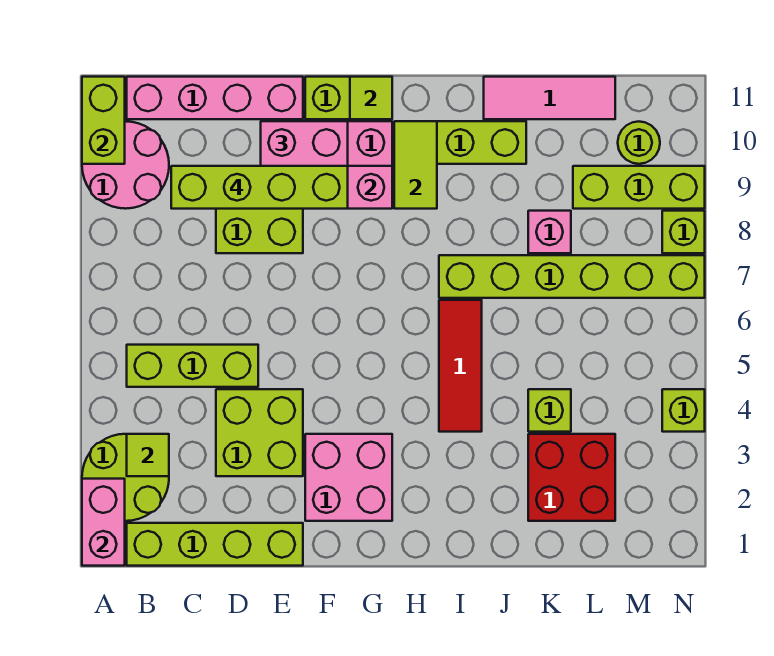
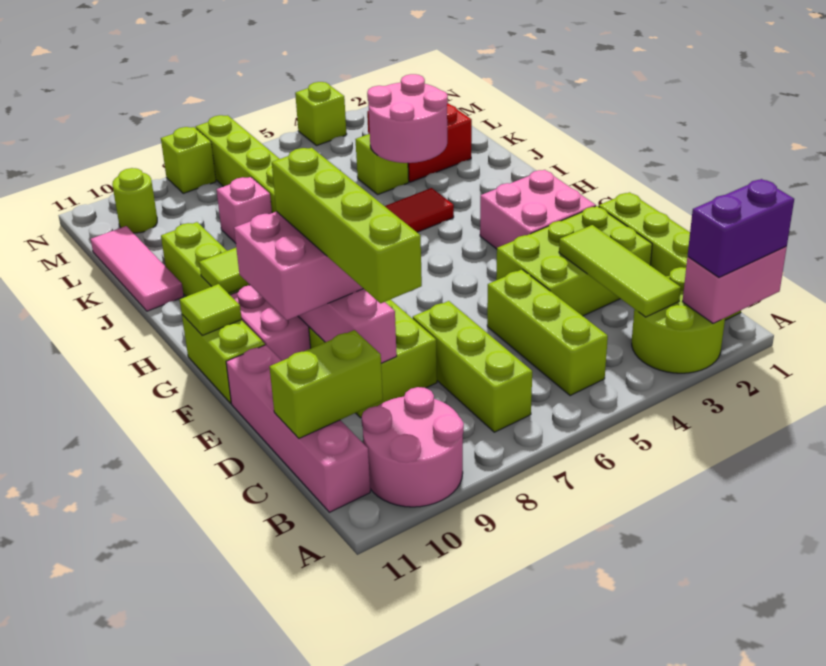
none -> purple 1x2 brick [688,179,794,277]
lime 1x2 brick [82,77,125,164] -> lime 1x2 brick moved to [270,330,383,438]
lime 1x1 tile [127,434,169,476] -> lime 1x3 tile [559,225,681,317]
lime 2x2 brick [216,389,303,476] -> lime 2x3 brick [496,206,652,316]
none -> pink 2x2 round brick [367,74,448,163]
lime 1x3 brick [573,166,705,209] -> lime 1x3 brick moved to [413,301,532,432]

